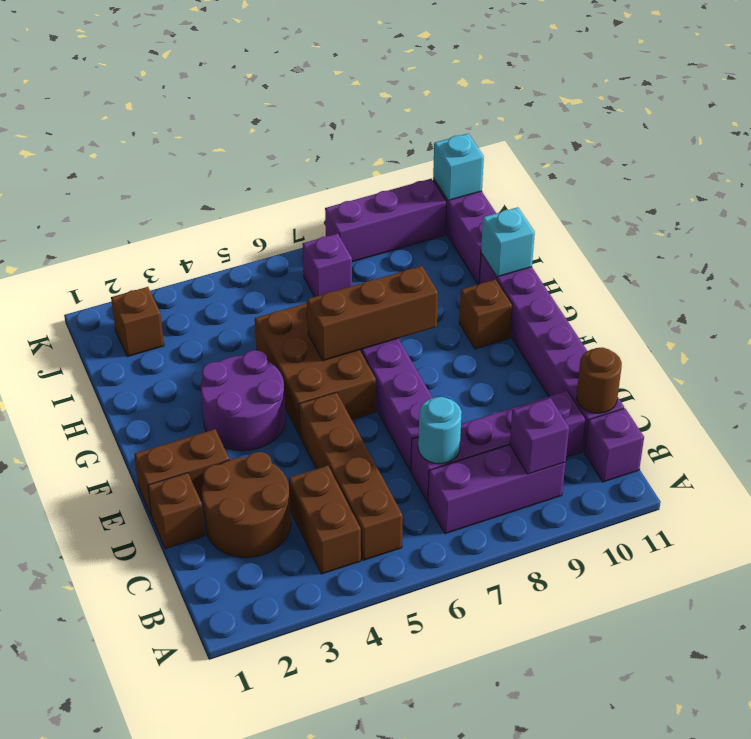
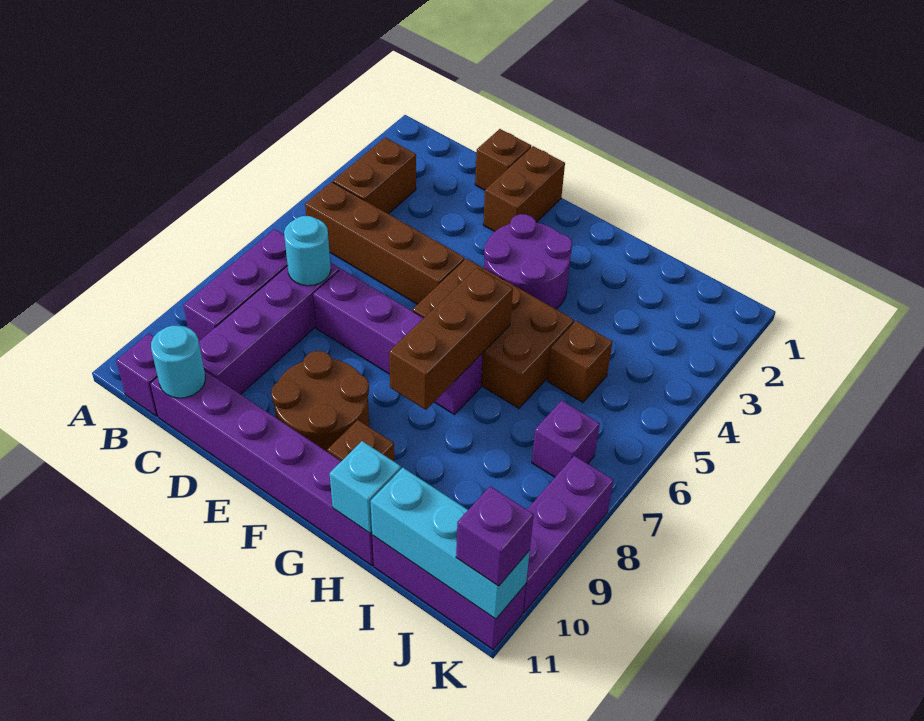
brown 1x2 brick [289,466,361,574] -> brown 1x2 brick turned to [333,137,416,214]
purple 1x1 brick [510,398,569,474] -> purple 1x1 brick moved to [456,486,534,586]
brown 2x2 round brick [202,452,291,558] -> brown 2x2 round brick moved to [271,351,369,452]
brown 1x1 round brick [576,347,622,413] -> cyan 1x1 round brick [151,326,205,398]
brown 1x1 brick [111,287,164,357] -> brown 1x1 brick moved to [547,321,612,402]
cyan 1x1 brick [433,134,484,201] -> cyan 1x3 brick [371,468,530,619]

